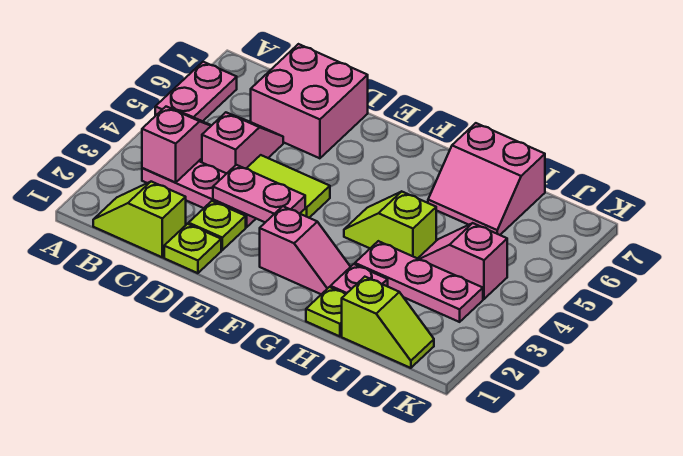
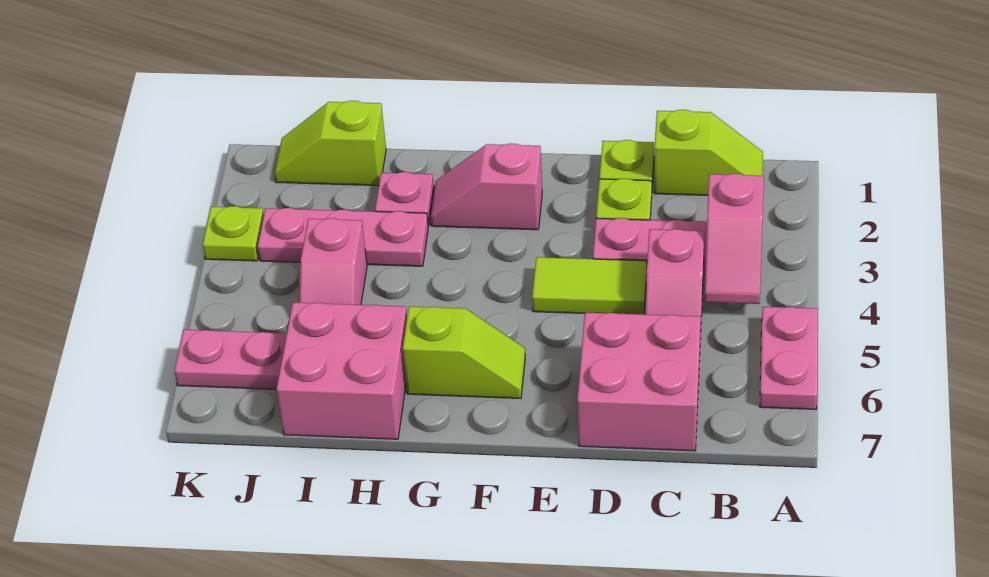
pink 1x2 plate [213,165,305,222] -> pink 1x2 plate moved to [174,330,287,389]
lime 1x2 slope [344,192,436,259] -> lime 1x2 slope moved to [403,306,525,398]
lime 1x1 plate [306,287,346,336] -> lime 1x1 plate moved to [202,206,264,261]
pink 2x2 slope [428,123,545,235] -> pink 2x2 brick [276,302,407,439]
pink 1x2 slope [418,223,507,299] -> pink 1x2 slope turned to [300,218,367,305]

